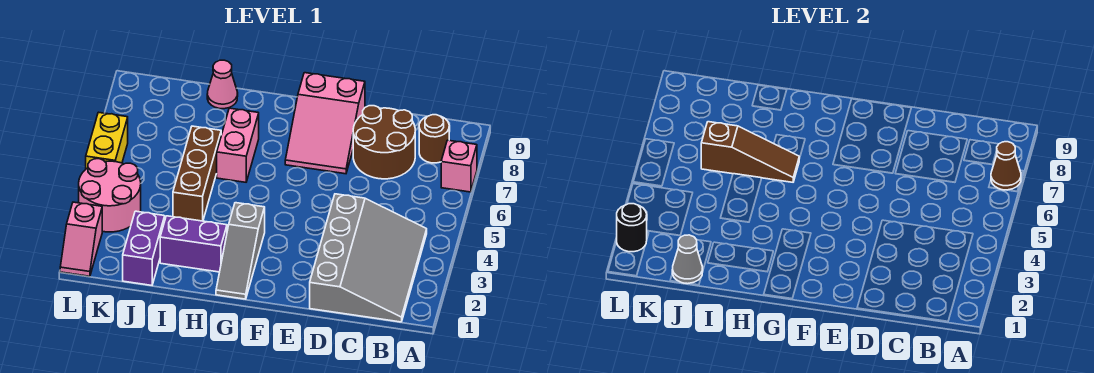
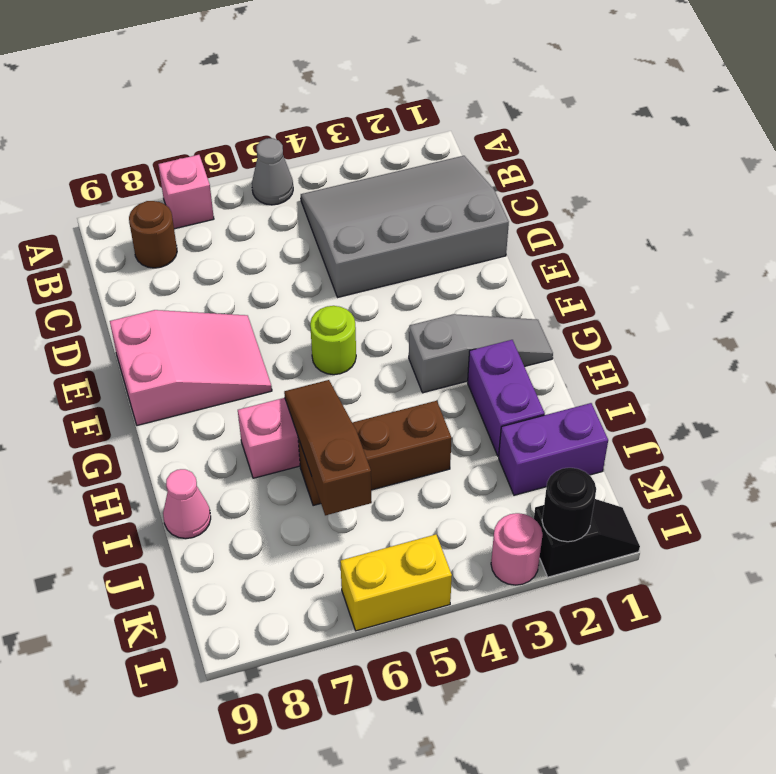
brown 1x1 cone [991,142,1021,190] -> none
brown 2x2 round brick [353,106,415,179] -> none
none -> lime 1x1 round brick [310,306,356,375]
grey 1x1 cone [672,235,703,284] -> grey 1x1 cone moved to [252,138,293,205]
pink 2x2 round brick [79,159,141,232] -> pink 1x1 round brick [491,513,543,585]
pink 1x2 slope [60,202,102,276] -> black 1x2 slope [534,499,640,577]

